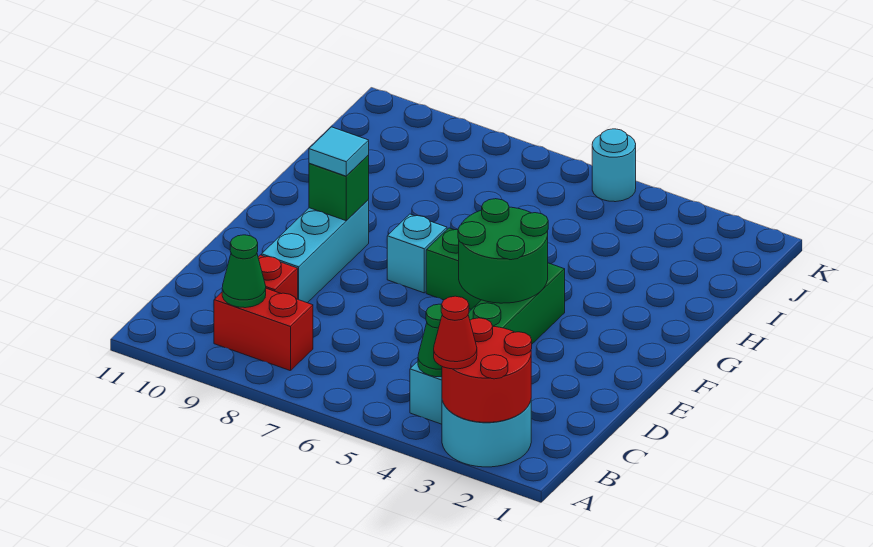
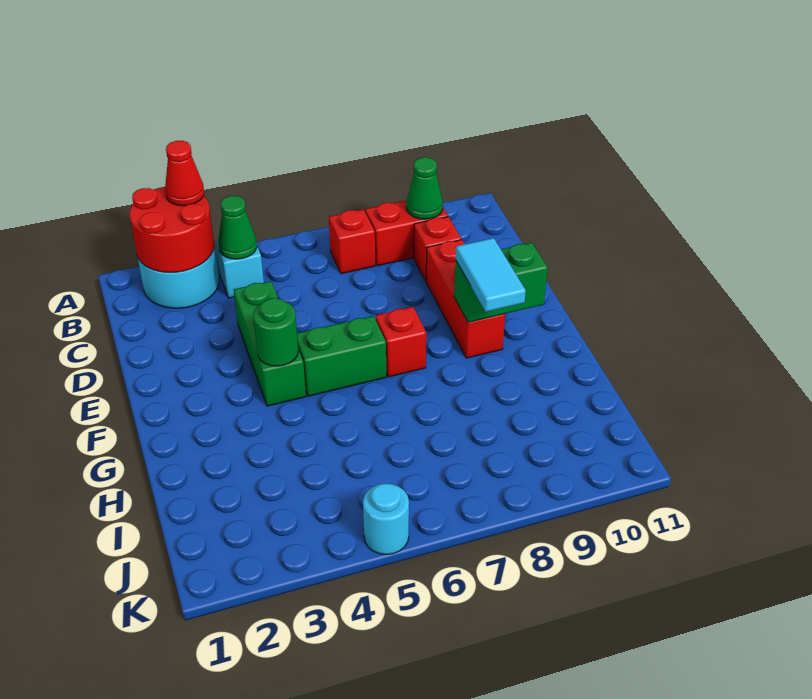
none -> red 1x1 brick [329,209,375,274]
cyan 1x3 brick [262,200,369,303] -> red 1x3 brick [426,240,505,358]
green 2x2 round brick [458,199,548,303] -> green 1x1 round brick [253,298,298,366]
cyan 1x1 brick [387,214,447,293] -> red 1x1 brick [376,307,426,377]
green 1x1 brick [309,155,369,221] -> green 1x2 brick [454,243,548,322]
cyan 1x1 tile [309,127,369,176] -> cyan 1x2 tile [455,238,526,312]

